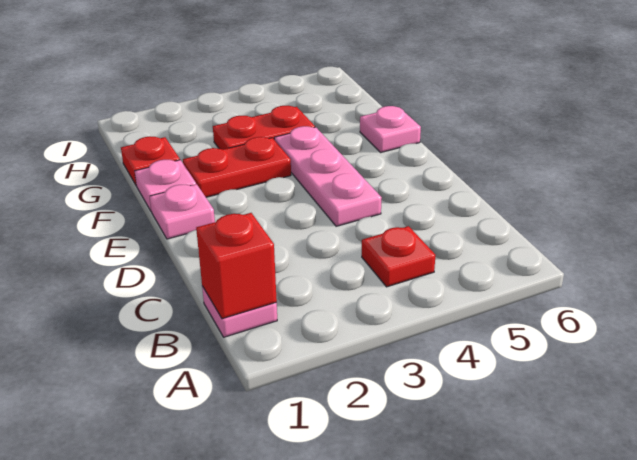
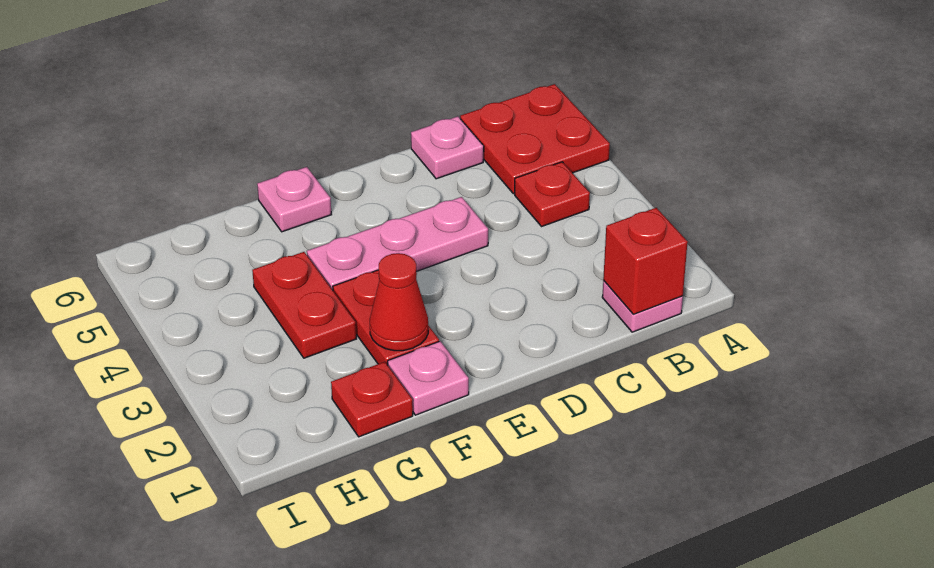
none -> red 2x2 plate [460,84,610,194]
pink 1x1 plate [150,184,215,239] -> pink 1x1 plate moved to [411,116,484,179]
none -> red 1x1 cone [370,253,428,351]

